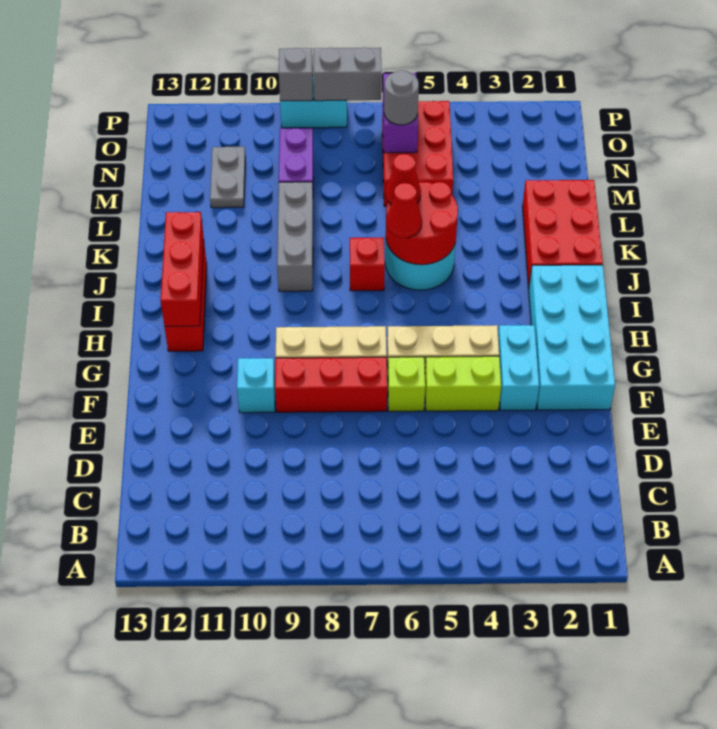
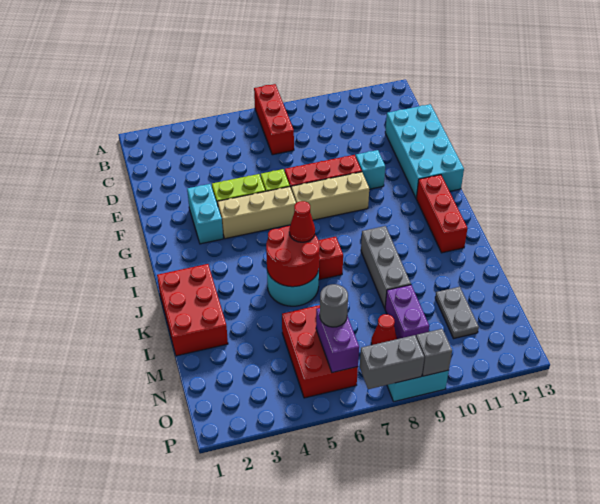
cyan 2x4 brick [529,265,615,410] -> cyan 2x4 brick moved to [385,104,464,198]
red 1x3 brick [161,212,204,326] -> red 1x3 brick moved to [254,84,294,155]
red 1x1 cone [386,154,421,205] -> red 1x1 cone moved to [371,314,397,345]

